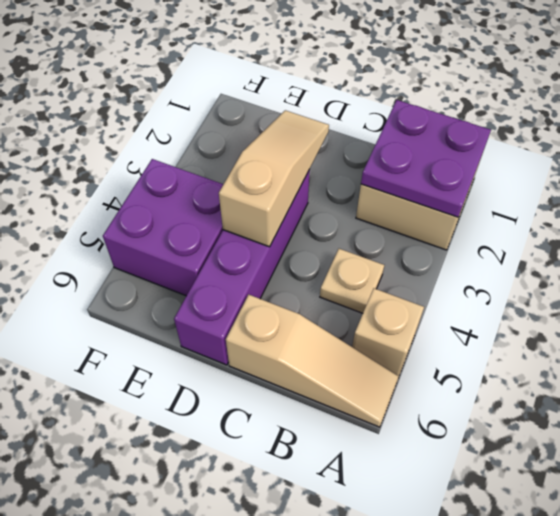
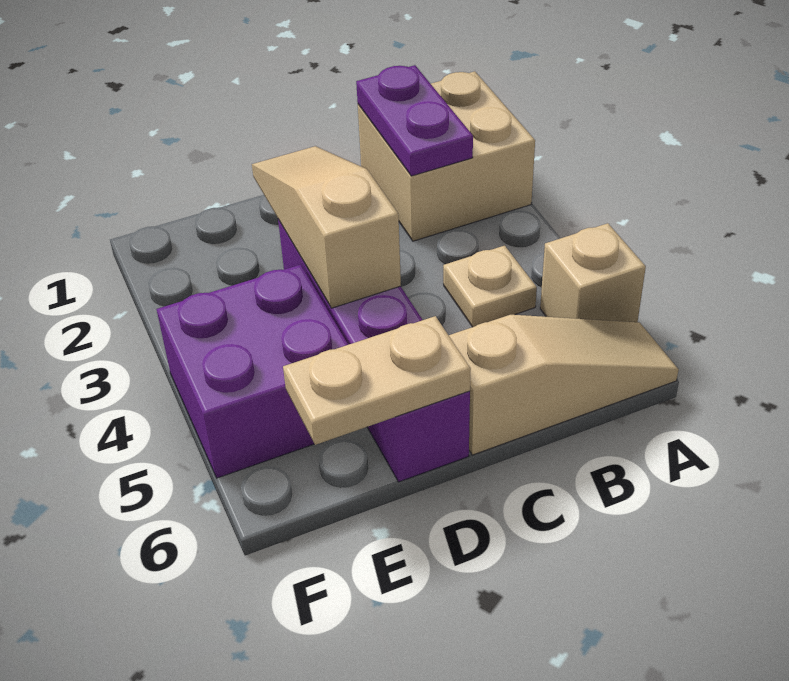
purple 2x2 plate [361,100,491,217] -> purple 1x2 plate [356,65,473,176]
none -> tan 1x2 plate [283,316,471,445]

